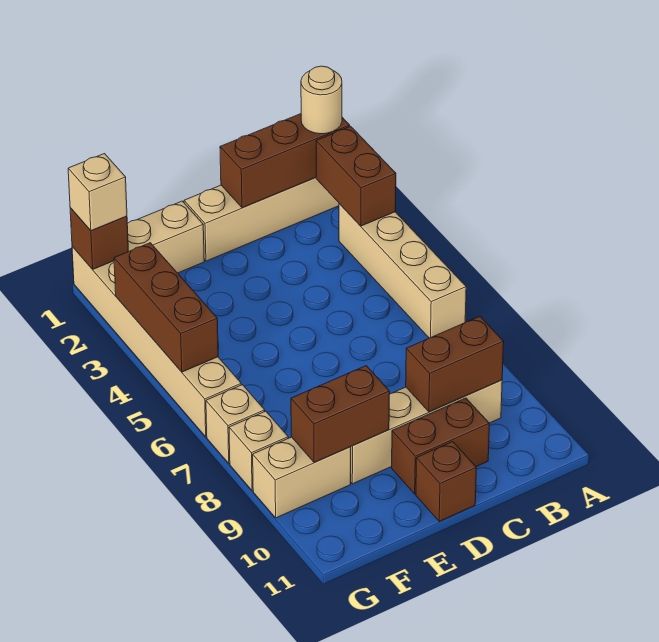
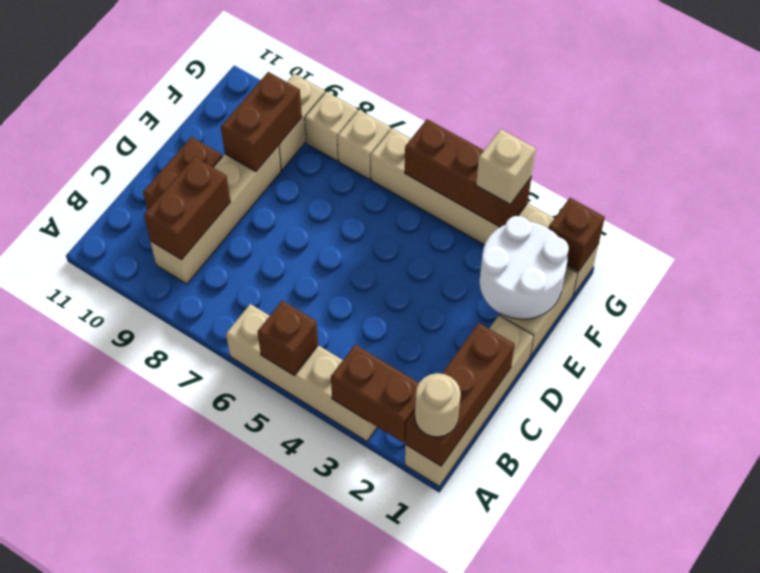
brown 1x1 brick [416,442,476,521] -> brown 1x1 brick moved to [258,301,318,376]
none -> white 2x2 round brick [480,216,569,319]
tan 1x1 brick [68,154,127,231] -> tan 1x1 brick moved to [476,129,536,204]

